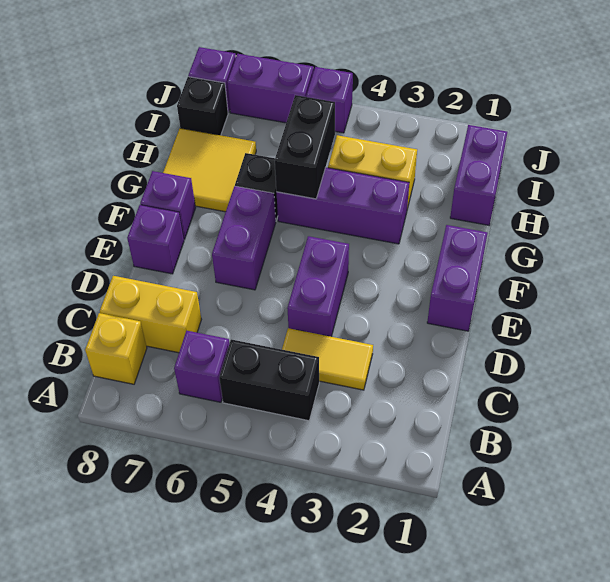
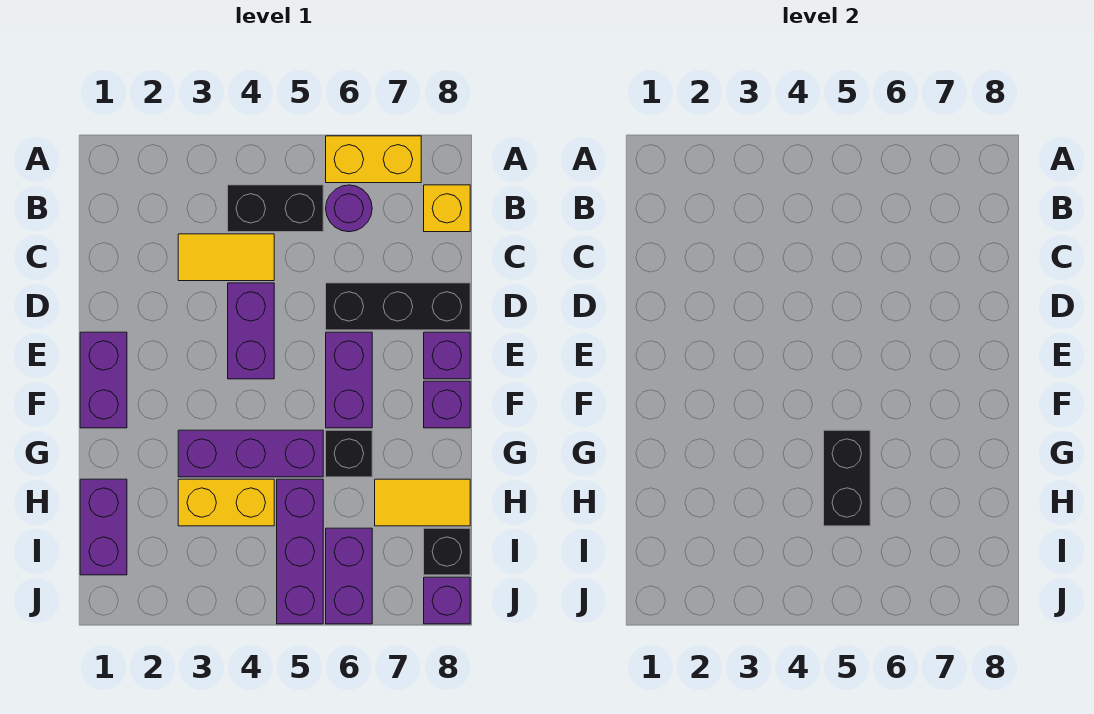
purple 1x1 brick [174,331,229,402] -> purple 1x1 round brick [326,185,372,232]
yellow 1x2 brick [100,276,201,353] -> yellow 1x2 brick moved to [326,136,421,183]
none -> black 1x3 brick [326,283,470,330]
yellow 2x2 tile [163,128,256,212] -> yellow 1x2 tile [375,479,470,526]
purple 1x1 brick [306,67,353,133] -> purple 1x3 brick [277,479,323,624]
purple 1x2 brick [227,54,313,123] -> purple 1x2 brick turned to [326,528,372,624]

